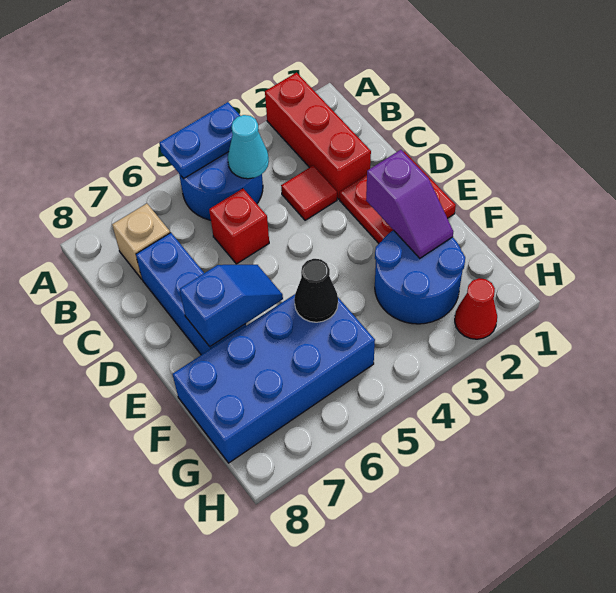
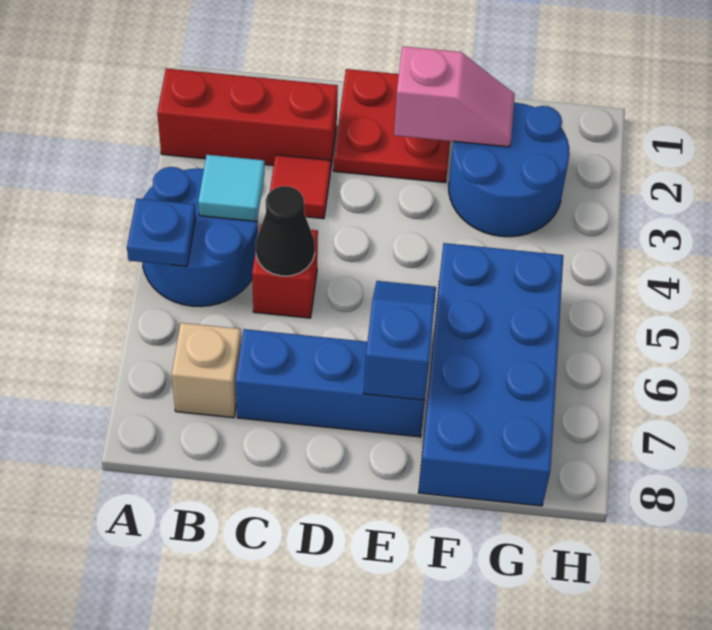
blue 1x2 plate [159,102,240,179] -> blue 1x1 plate [127,199,196,267]
cyan 1x1 cone [228,115,269,179] -> cyan 1x1 tile [198,155,265,221]
purple 1x2 slope [366,150,453,258] -> pink 1x2 slope [394,46,515,147]
black 1x1 cone [294,259,338,322] -> black 1x1 cone moved to [256,186,315,276]
red 1x1 cone [455,278,497,339] -> none

